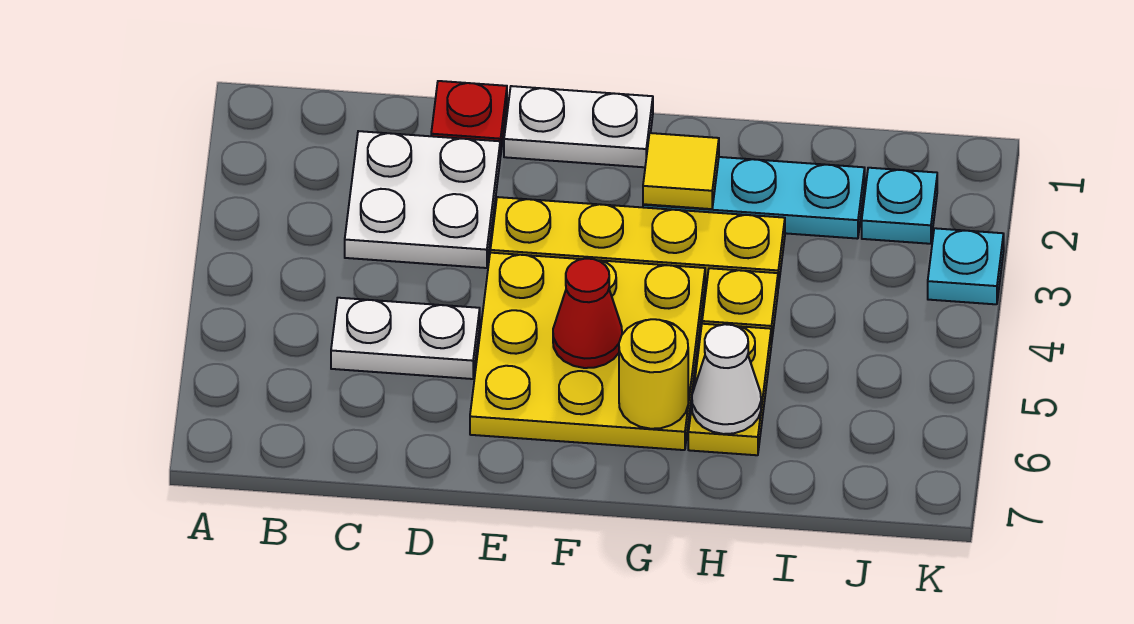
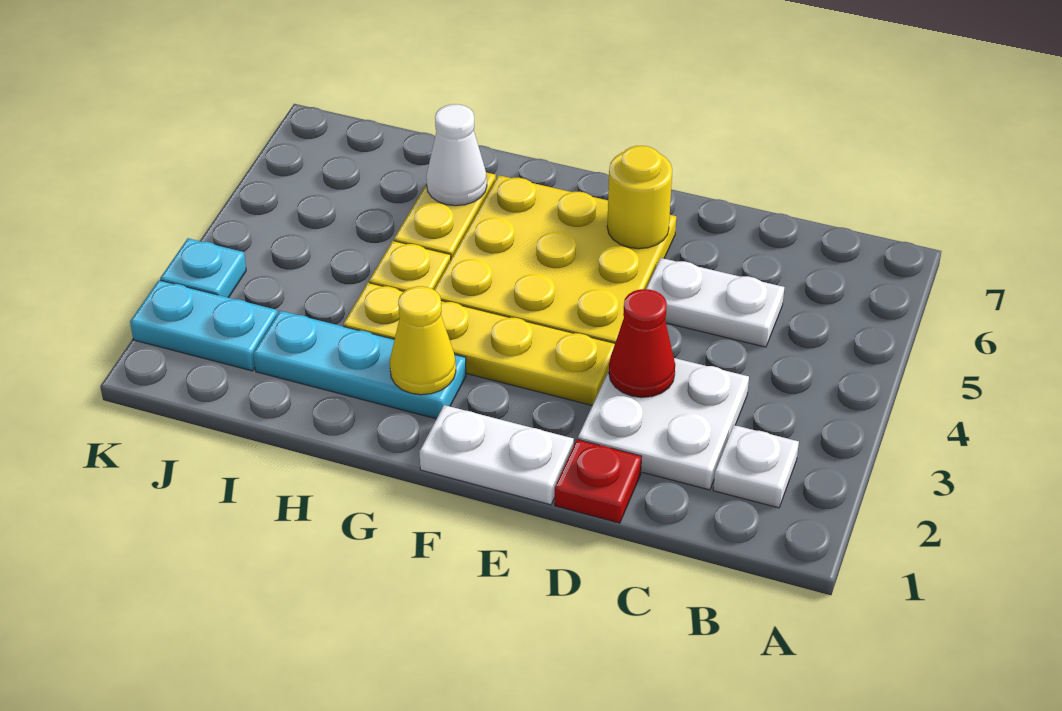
none -> white 1x1 plate [713,425,799,508]
red 1x1 cone [553,259,622,368] -> red 1x1 cone moved to [609,289,675,397]
yellow 1x1 tile [643,133,719,209] -> yellow 1x1 cone [390,286,456,395]
yellow 1x1 round brick [619,319,688,429] -> yellow 1x1 round brick moved to [607,146,672,249]
cyan 1x1 plate [862,168,937,244] -> cyan 1x2 plate [130,280,278,371]

